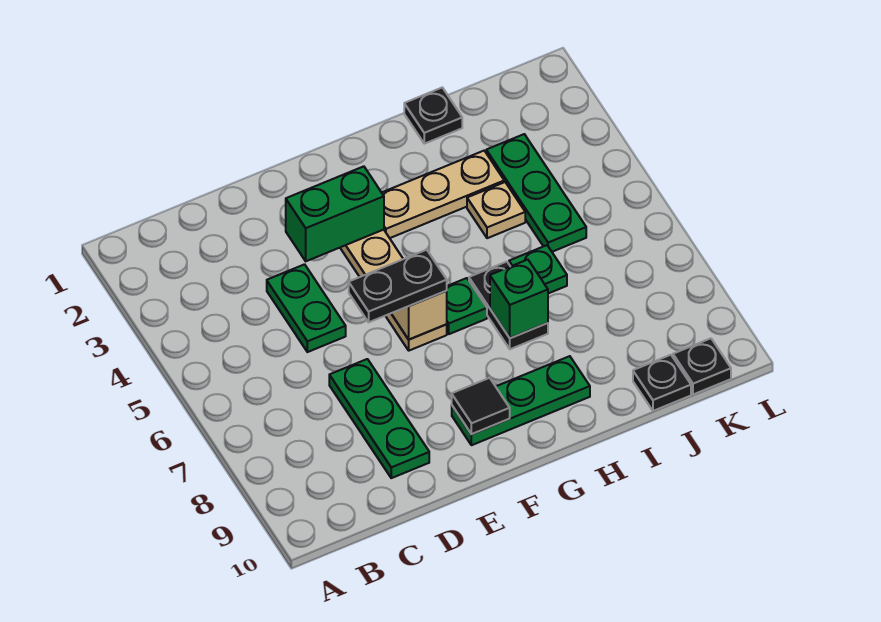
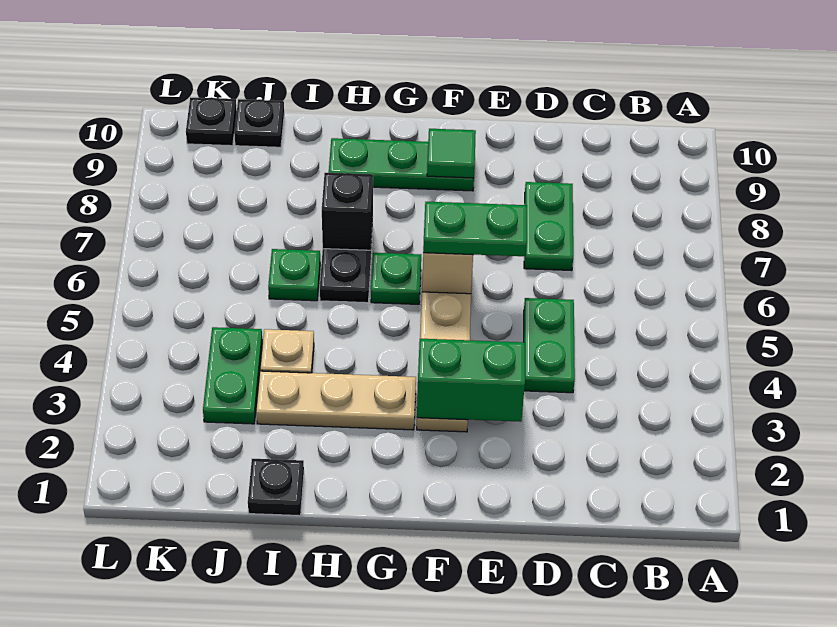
green 1x3 plate [329,359,429,478] -> green 1x2 plate [524,182,573,271]
black 1x2 plate [349,250,447,322] -> green 1x2 plate [423,202,527,256]
black 1x1 tile [452,378,510,434] -> green 1x1 tile [427,129,476,178]
green 1x1 brick [490,260,548,338] -> black 1x1 brick [322,173,373,250]
green 1x3 plate [486,134,586,252] -> green 1x2 plate [203,327,262,424]

